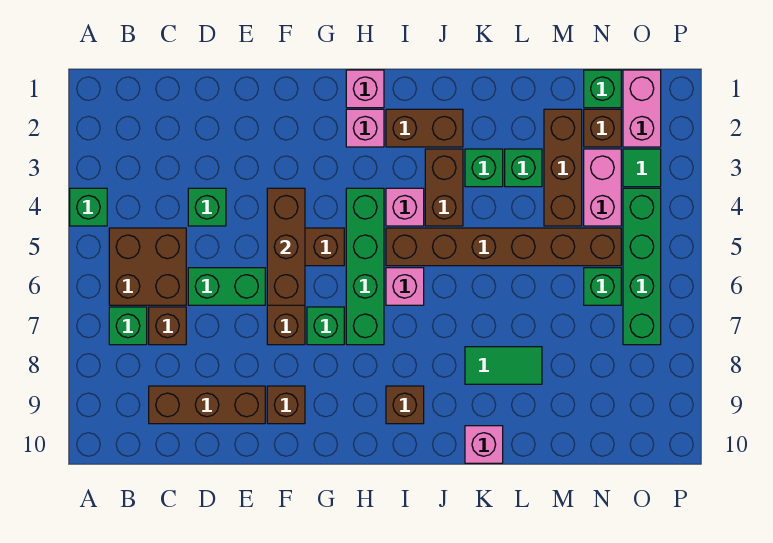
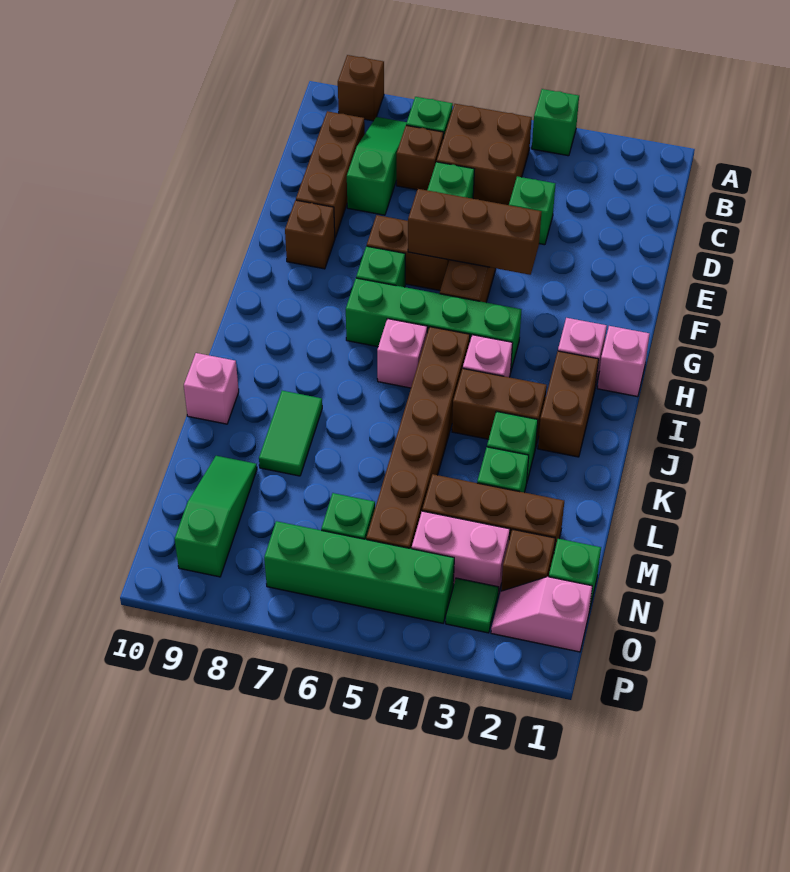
none -> green 1x3 slope [347,117,407,215]
brown 1x1 brick [386,386,424,424] -> brown 1x1 brick moved to [338,55,384,121]
none -> green 1x3 slope [175,456,257,577]
pink 1x2 brick [623,70,661,147] -> pink 1x2 slope [491,577,592,652]

